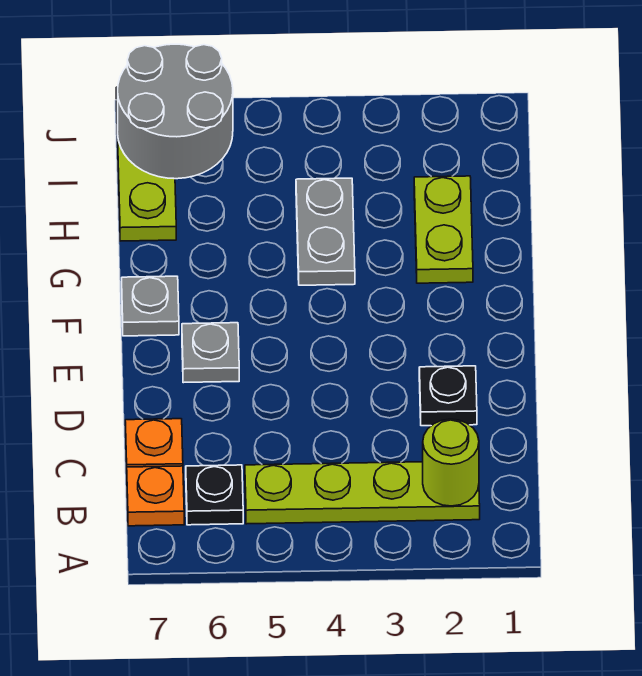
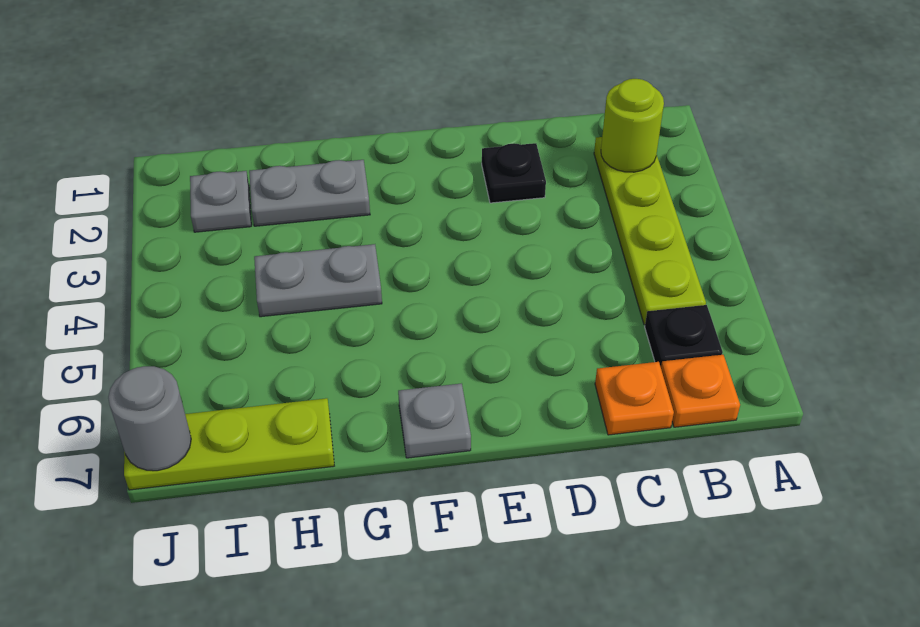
grey 1x1 plate [182,323,239,383] -> grey 1x1 plate moved to [190,171,251,232]
lime 1x2 plate [414,176,473,283] -> grey 1x2 plate [249,160,370,226]
grey 2x2 round brick [118,44,233,179] -> grey 1x1 round brick [108,366,191,471]

